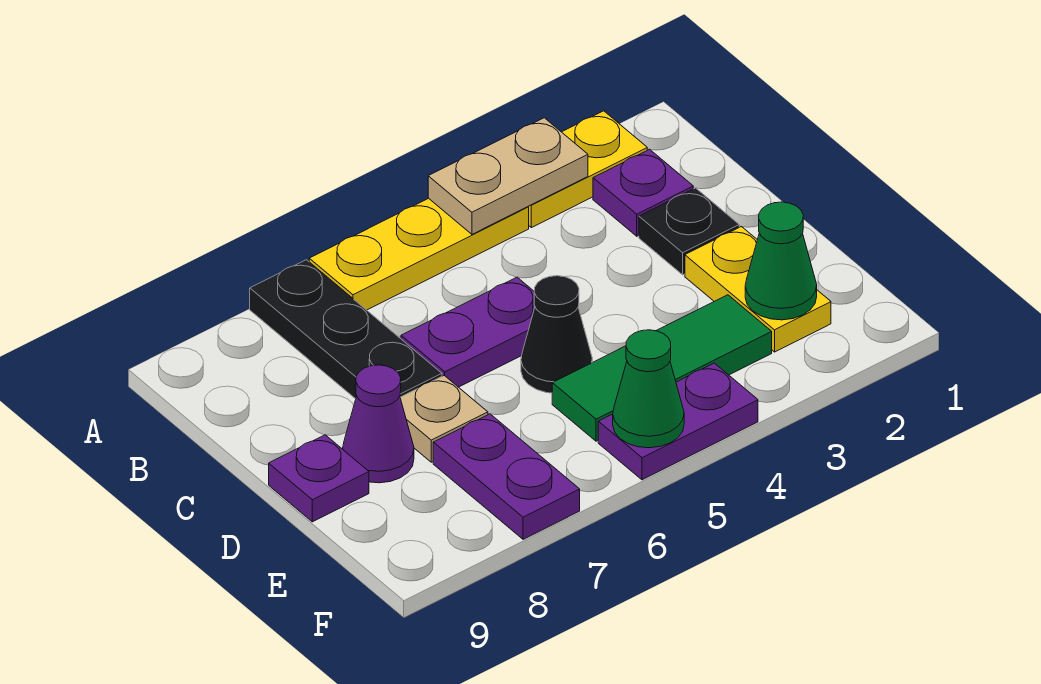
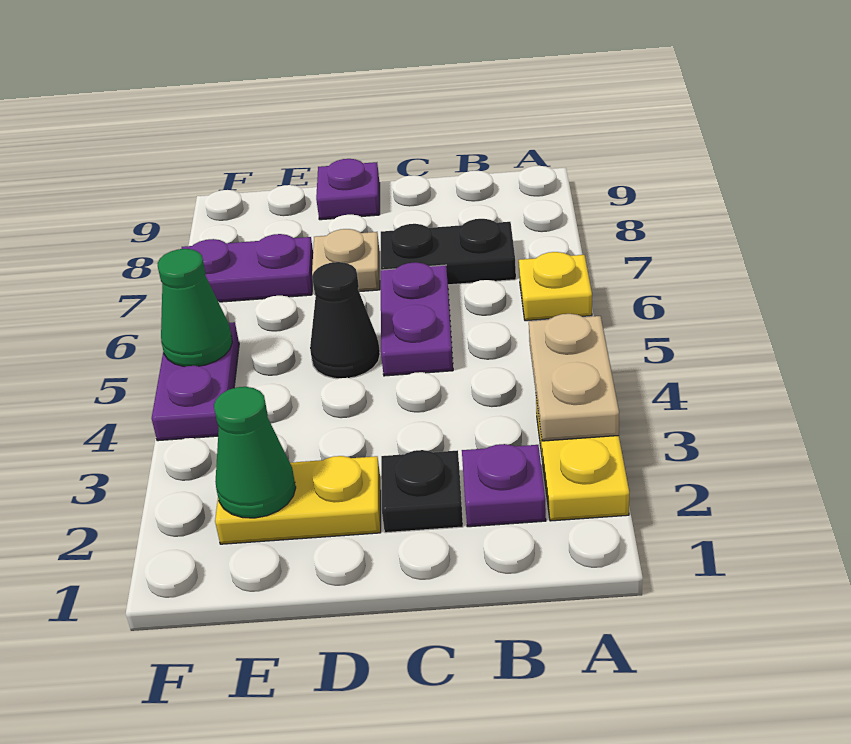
yellow 1x3 plate [309,198,529,310] -> yellow 1x1 plate [519,252,592,321]
black 1x3 plate [250,260,442,399] -> black 1x2 plate [381,219,516,285]
purple 1x1 cone [343,365,414,483] -> none
green 1x3 tile [552,295,772,441] -> none

